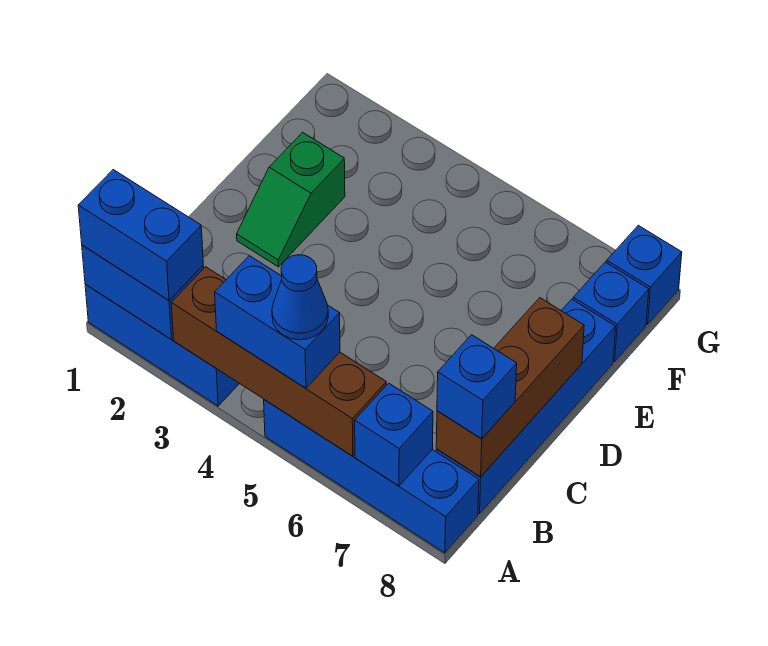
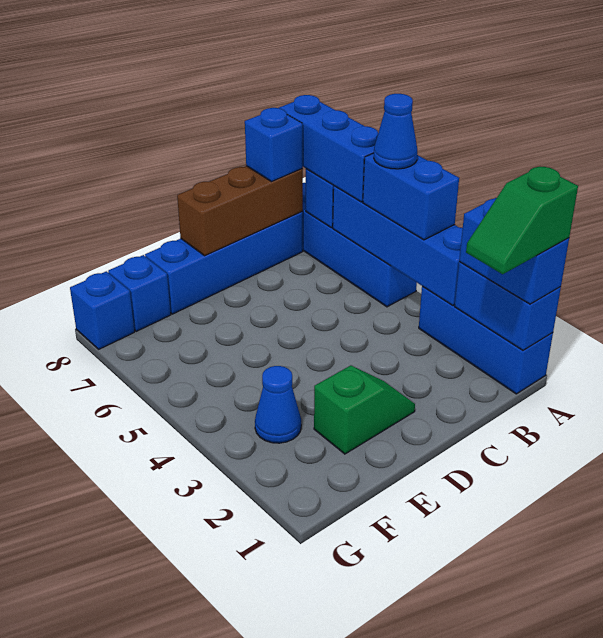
none -> green 1x2 slope [466,167,578,274]
brown 1x4 brick [171,267,386,456] -> blue 1x4 brick [333,186,463,306]
none -> blue 1x3 brick [279,95,378,202]
none -> blue 1x1 cone [255,366,301,443]

